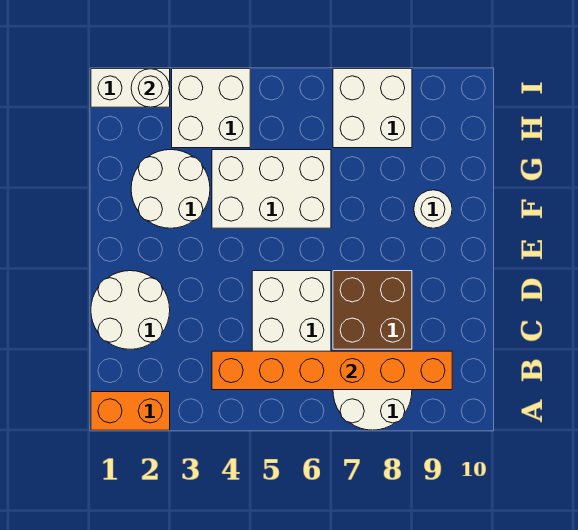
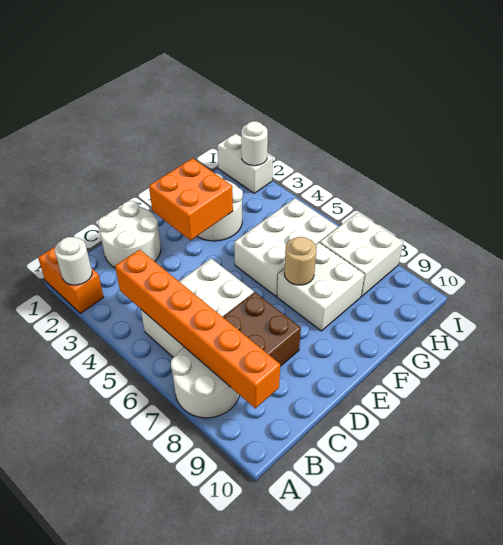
none -> orange 2x2 brick [149,158,233,240]
white 2x3 brick [212,150,331,228] -> white 2x3 brick turned to [234,198,338,296]
none -> tan 1x1 round brick [284,237,316,285]
white 1x1 round brick [414,190,452,228] -> white 1x1 round brick moved to [55,237,92,285]
white 2x2 brick [172,69,250,148] -> white 2x2 brick moved to [277,243,365,331]

